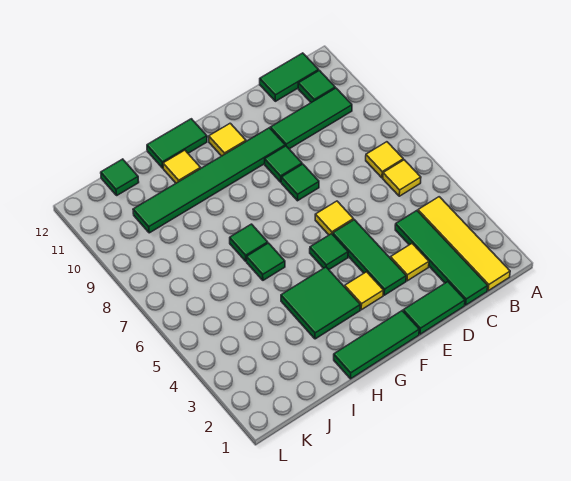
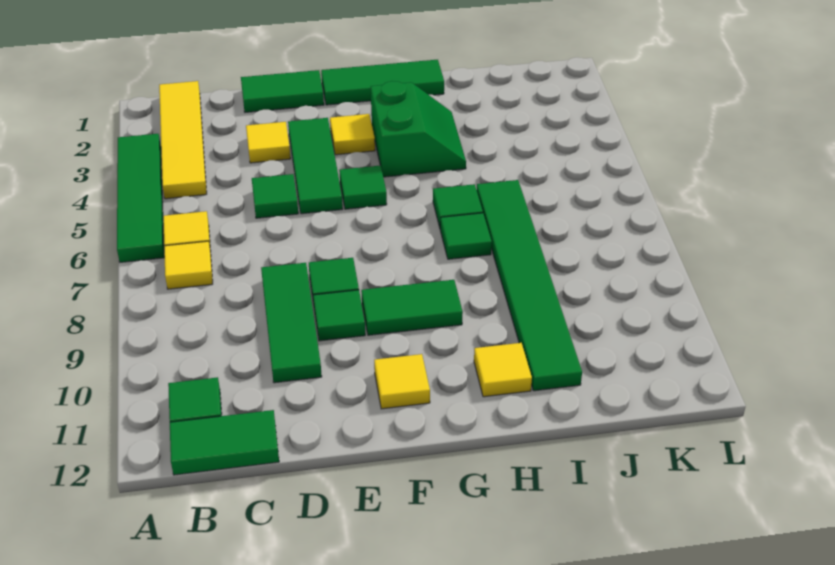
green 1x3 tile [270,88,352,149] -> green 1x3 tile turned to [261,263,322,383]
green 1x4 tile [395,211,488,305] -> green 1x4 tile moved to [117,134,164,262]
yellow 1x1 tile [315,201,354,235] -> none
green 1x6 tile [133,128,285,233] -> green 1x6 tile turned to [477,180,582,391]
green 2x2 tile [281,267,360,339] -> green 2x2 slope [371,81,466,177]
green 1x2 tile [147,119,207,168] -> green 1x2 tile moved to [361,280,463,335]
green 1x1 tile [101,159,139,195] -> green 1x1 tile moved to [252,174,298,218]

